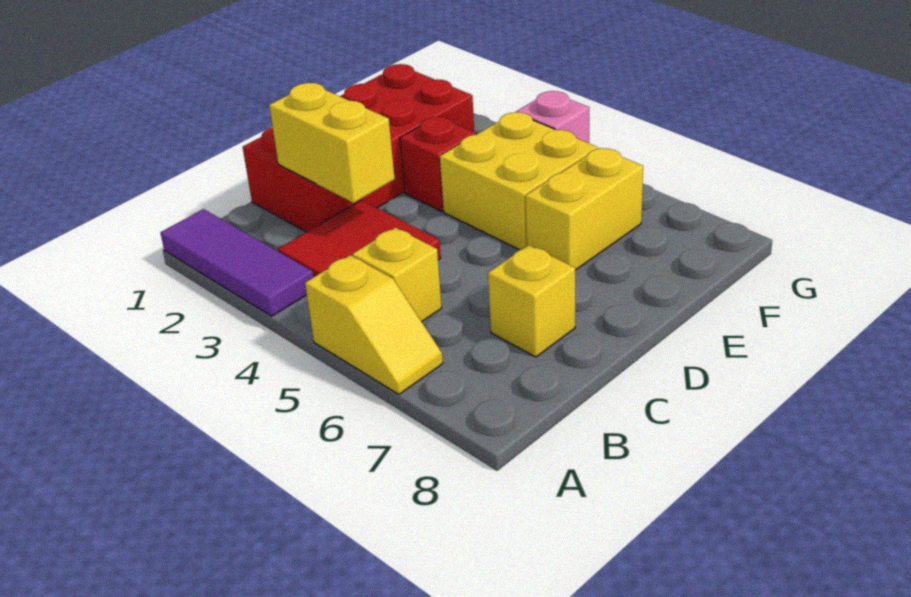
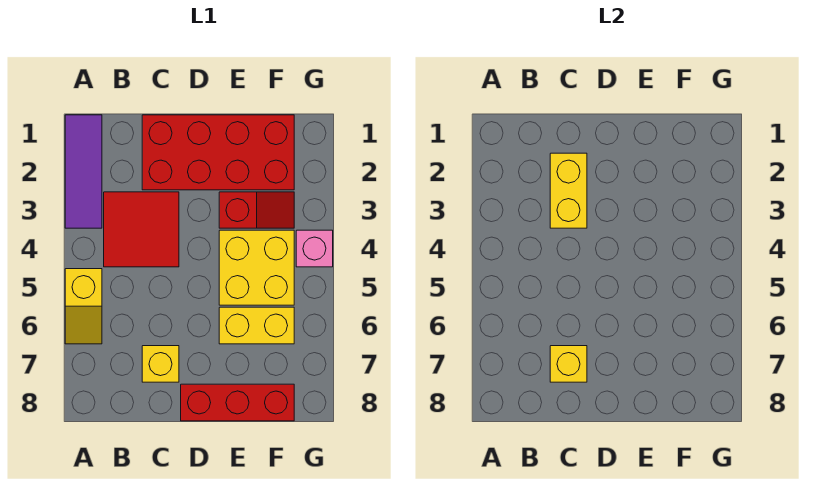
yellow 1x1 brick [352,228,442,322] -> yellow 1x1 brick moved to [550,346,587,382]
none -> red 1x3 brick [181,384,294,421]

